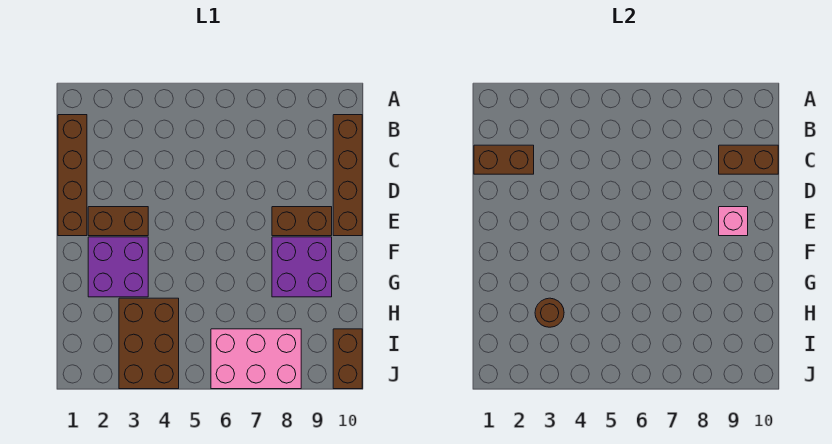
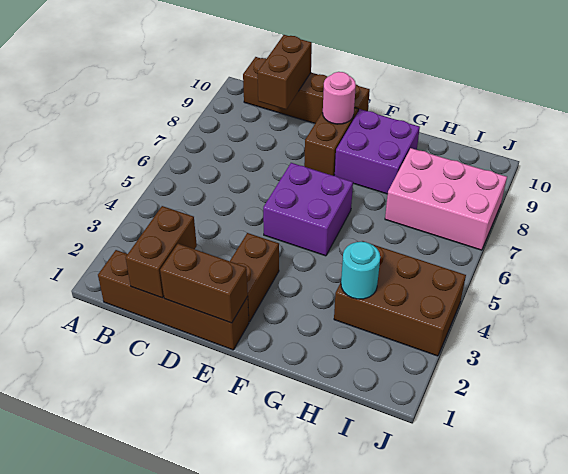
pink 1x1 brick [719,207,748,236] -> pink 1x1 round brick [323,72,356,124]
purple 2x2 brick [88,237,148,297] -> purple 2x2 brick moved to [263,163,353,256]
brown 1x1 round brick [535,298,564,327] -> cyan 1x1 round brick [341,242,380,299]
pink 2x3 brick [211,329,301,389] -> pink 2x3 brick turned to [385,148,507,250]
brown 1x2 brick [333,329,362,389] -> brown 1x2 brick moved to [160,244,248,323]

